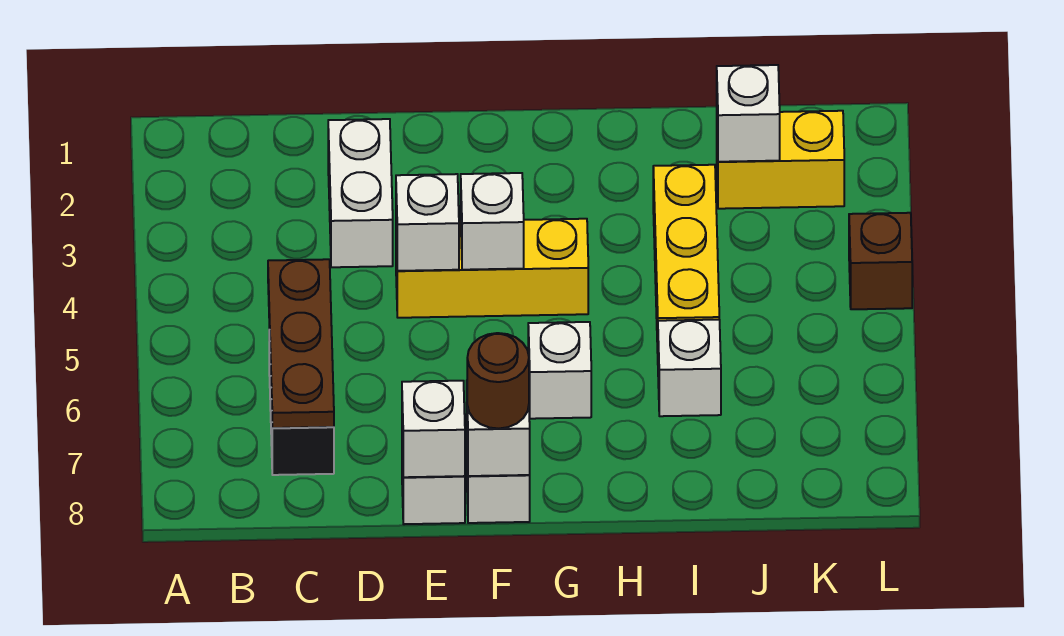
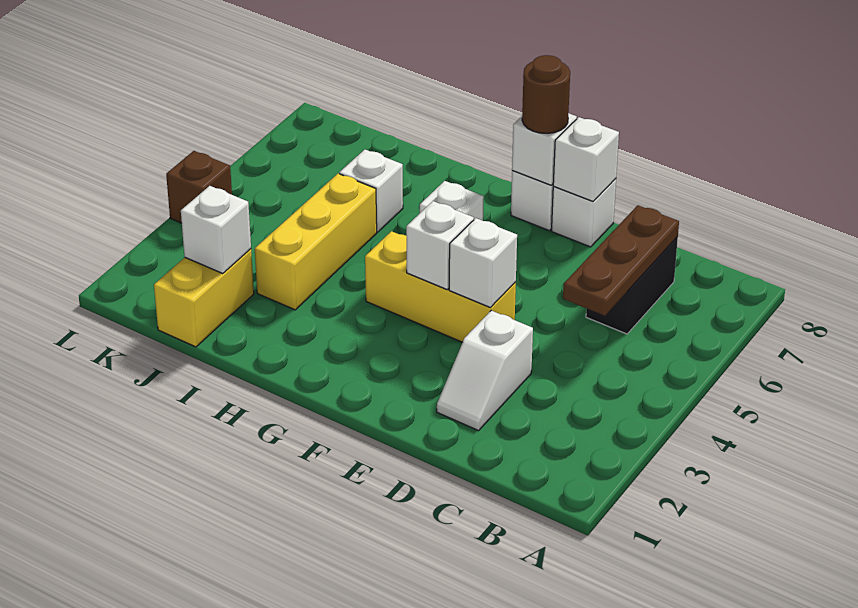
white 1x2 brick [328,119,393,267] -> white 1x2 slope [437,311,533,431]
yellow 1x2 brick [717,111,844,209] -> yellow 1x2 brick turned to [154,249,254,347]

